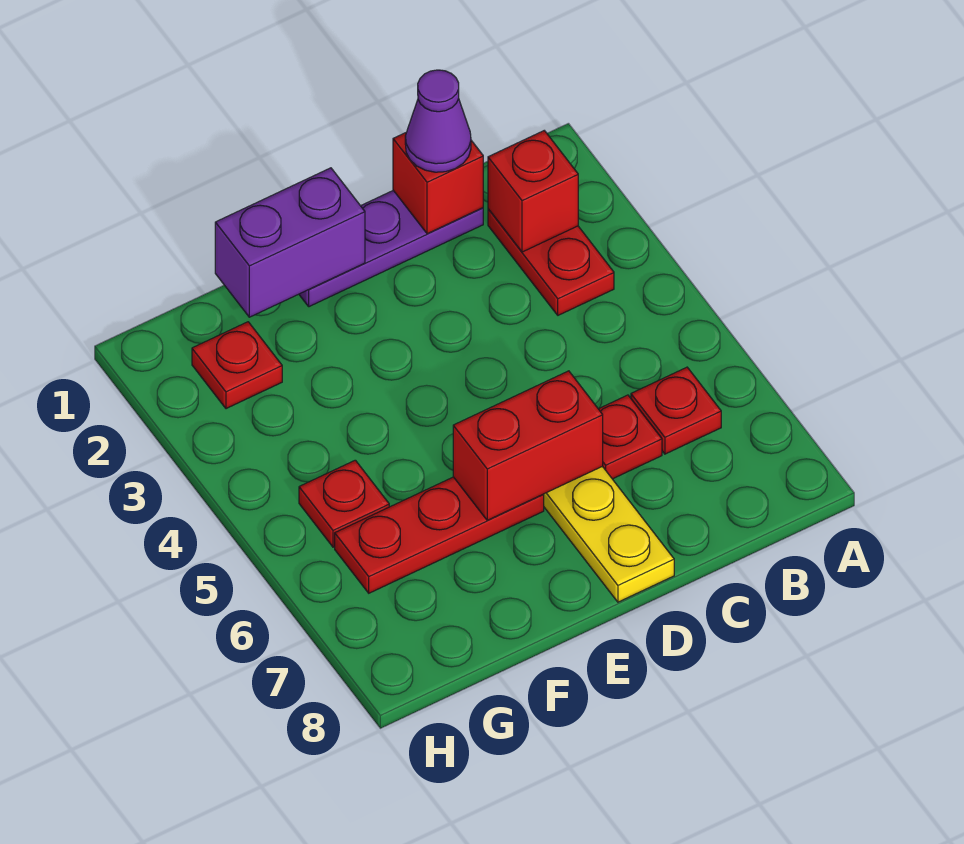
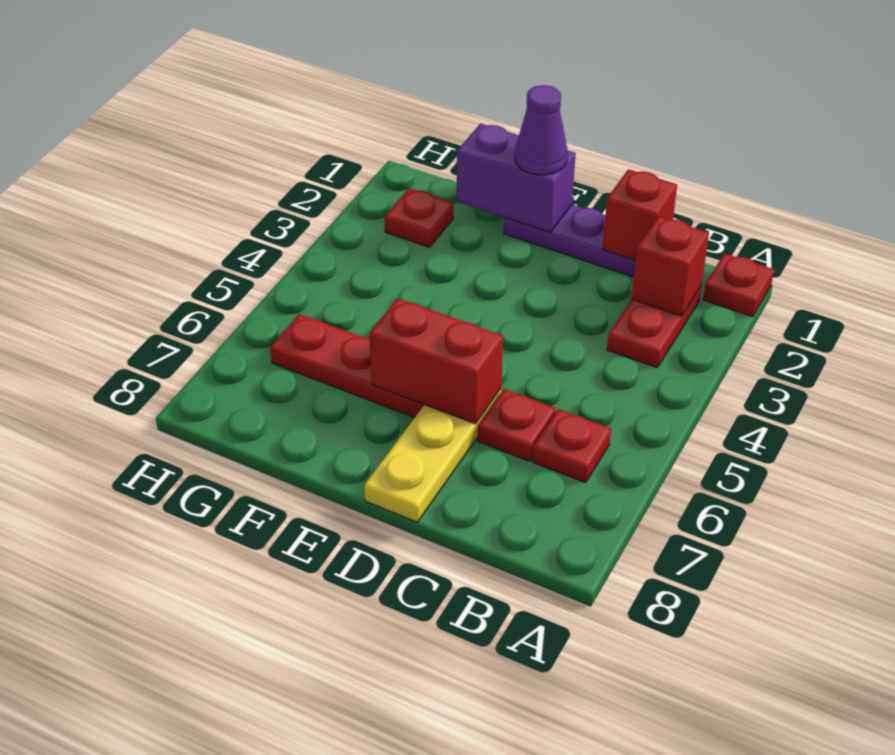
purple 1x1 cone [405,70,471,172] -> purple 1x1 cone moved to [515,85,567,175]
red 1x1 plate [299,460,389,547] -> red 1x1 plate moved to [703,253,774,317]

